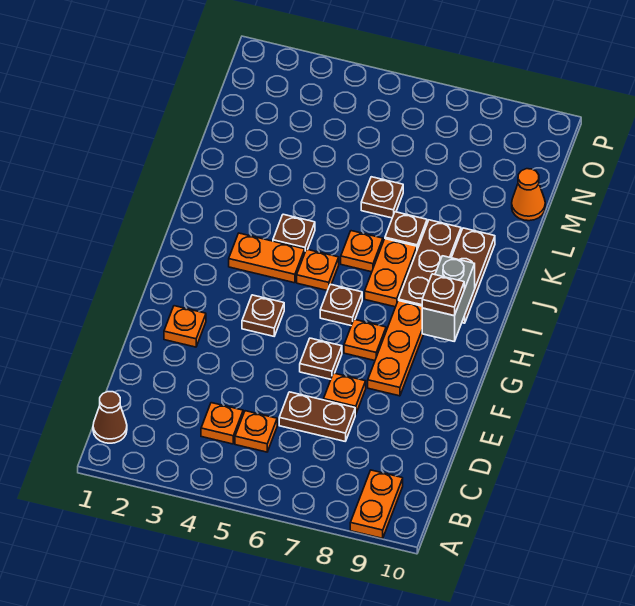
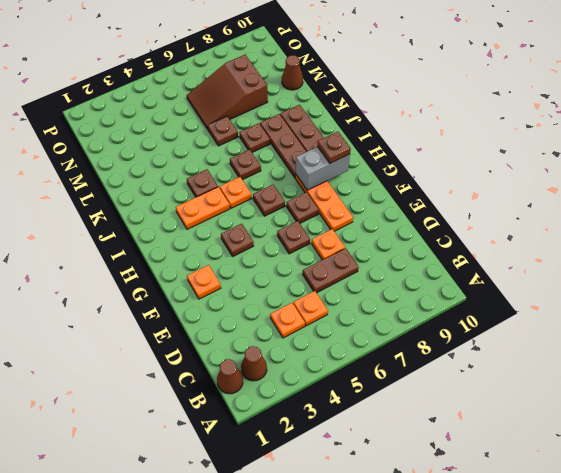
orange 1x2 plate [350,470,403,538] -> none
none -> brown 1x1 cone [241,346,267,381]
orange 1x1 plate [344,319,386,361] -> brown 1x1 plate [286,192,319,223]
grey 1x2 brick [422,256,475,341] -> grey 1x2 brick turned to [296,147,350,190]
orange 1x2 plate [365,239,417,307] -> none
orange 1x1 plate [341,231,383,272] -> brown 1x1 plate [230,149,261,180]
none -> brown 2x3 slope [187,55,268,129]
orange 1x1 cone [512,169,545,221] -> brown 1x1 cone [282,55,303,90]

